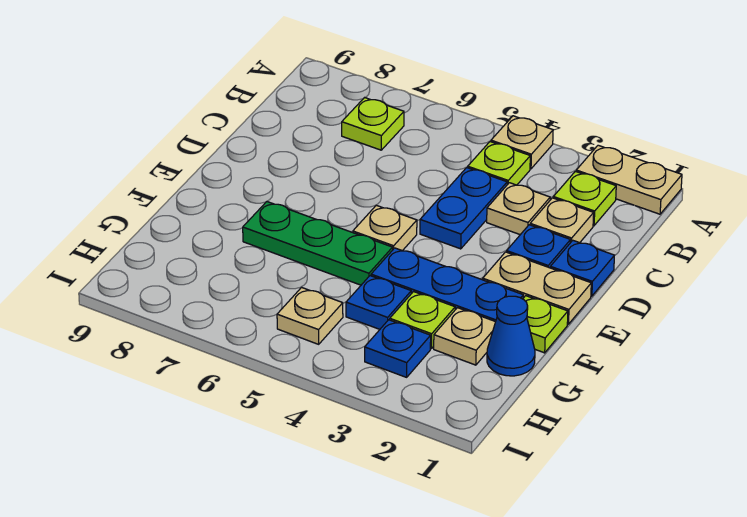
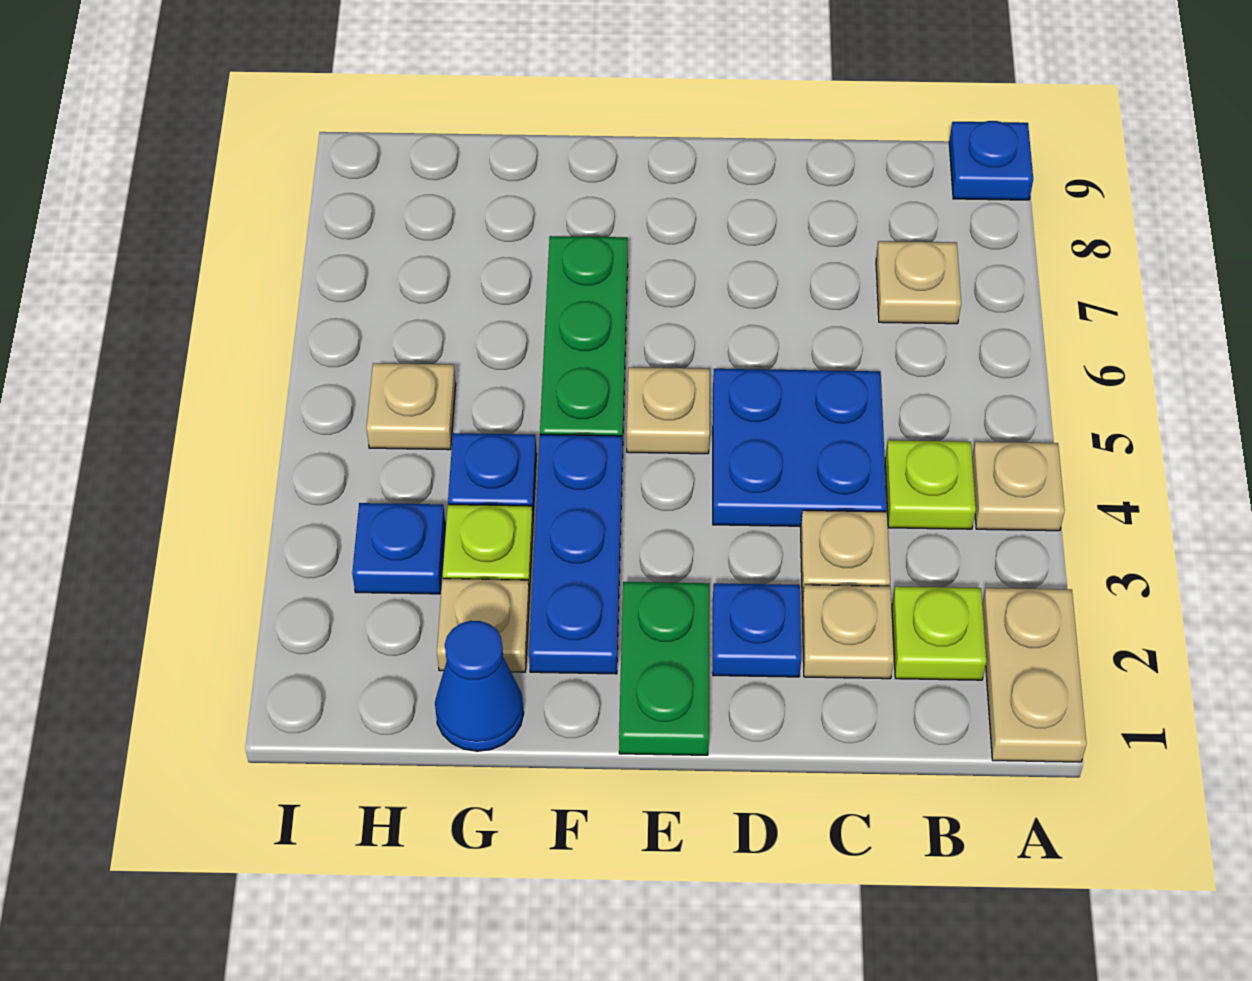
lime 1x1 plate [342,98,404,150] -> tan 1x1 plate [876,241,961,324]
blue 1x2 plate [420,168,507,249] -> blue 2x2 plate [713,369,887,526]
blue 1x1 plate [550,240,614,296] -> blue 1x1 plate moved to [949,121,1033,200]
tan 1x2 plate [483,252,591,324] -> green 1x2 plate [619,582,709,755]
lime 1x1 plate [523,296,568,353] -> none

